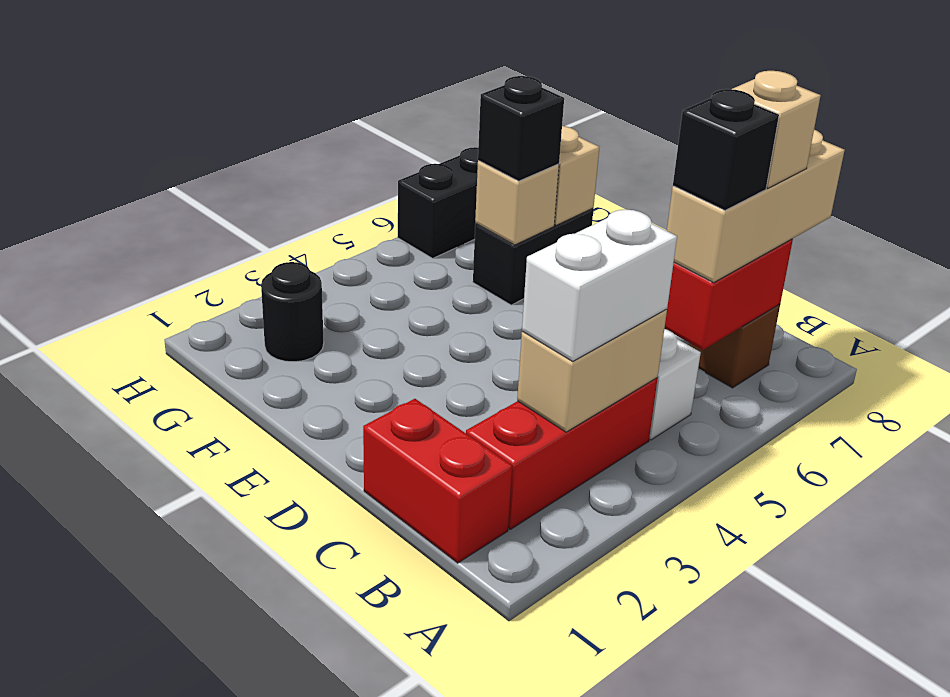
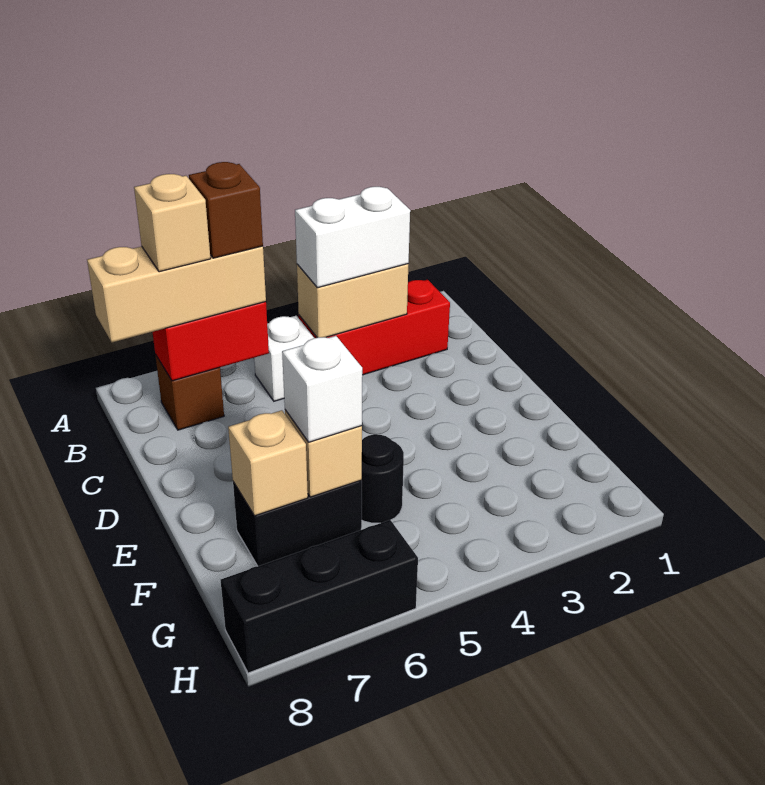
red 1x2 brick [363,399,512,563] -> none
black 1x1 brick [673,89,779,211] -> brown 1x1 brick [189,162,263,258]
black 1x1 brick [478,76,564,181] -> white 1x1 brick [282,336,362,442]
black 1x1 round brick [261,262,324,362] -> black 1x1 round brick moved to [361,434,404,523]

